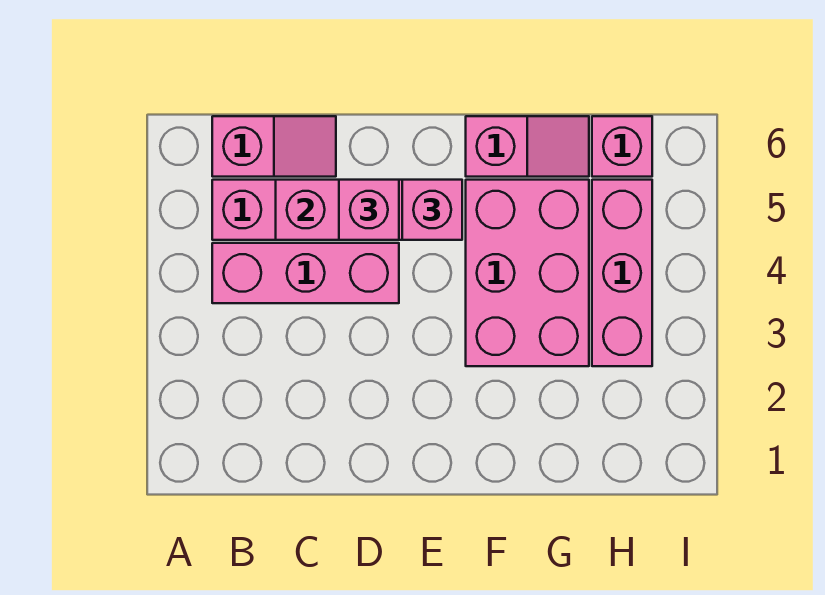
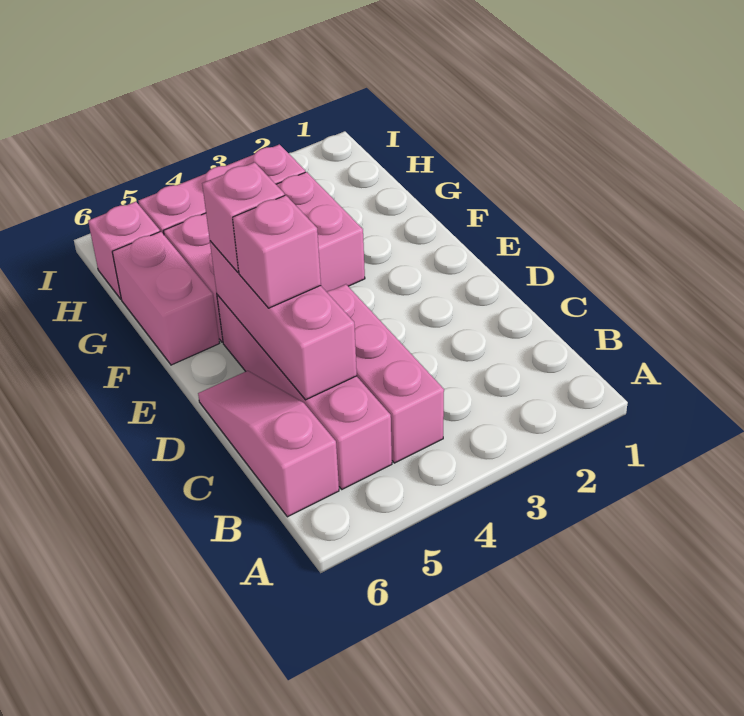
pink 1x2 slope [212,116,336,177] -> pink 1x3 slope [198,371,339,517]
pink 1x2 slope [466,116,589,177] -> pink 1x2 brick [112,232,220,365]

